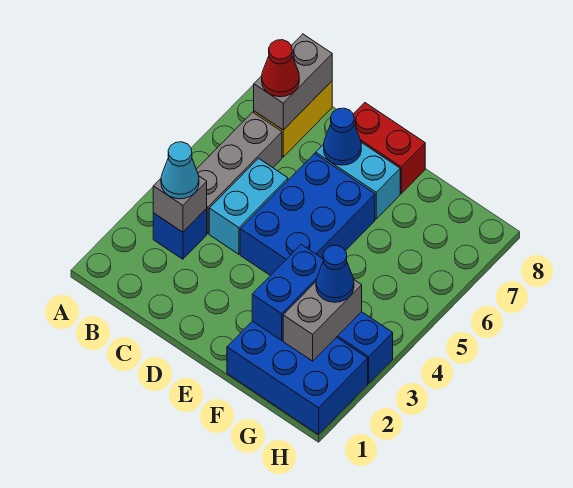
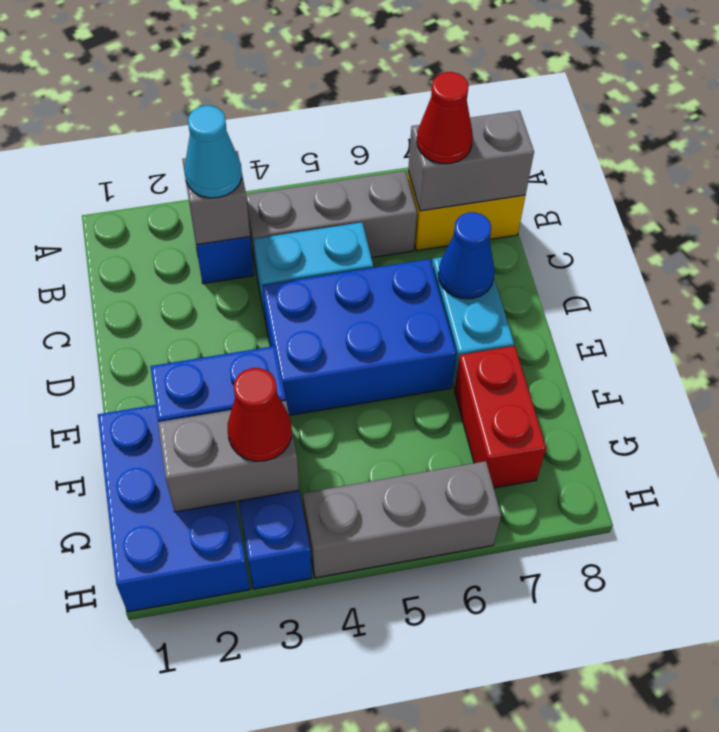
red 1x2 brick [354,103,425,193] -> red 1x2 brick moved to [454,346,546,488]
blue 1x1 cone [316,245,354,302] -> red 1x1 cone [228,368,292,461]
none -> grey 1x3 brick [303,461,501,578]

